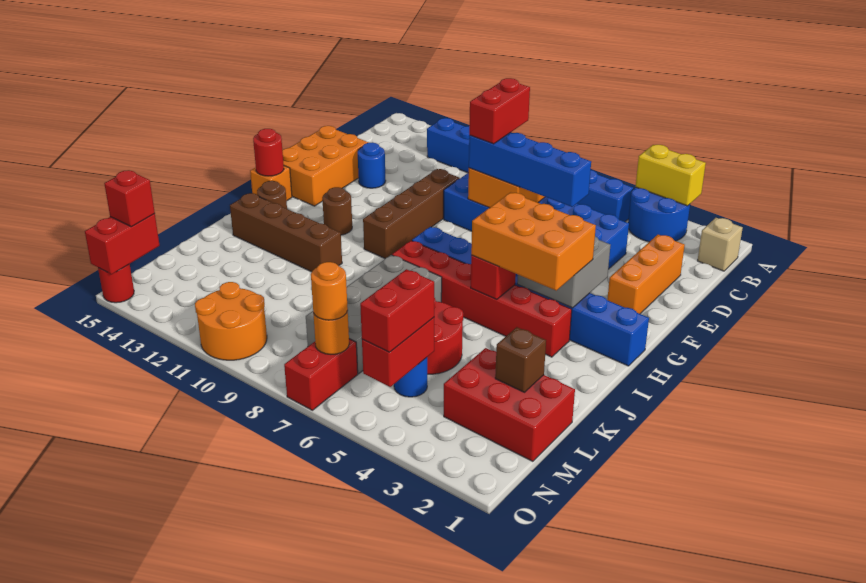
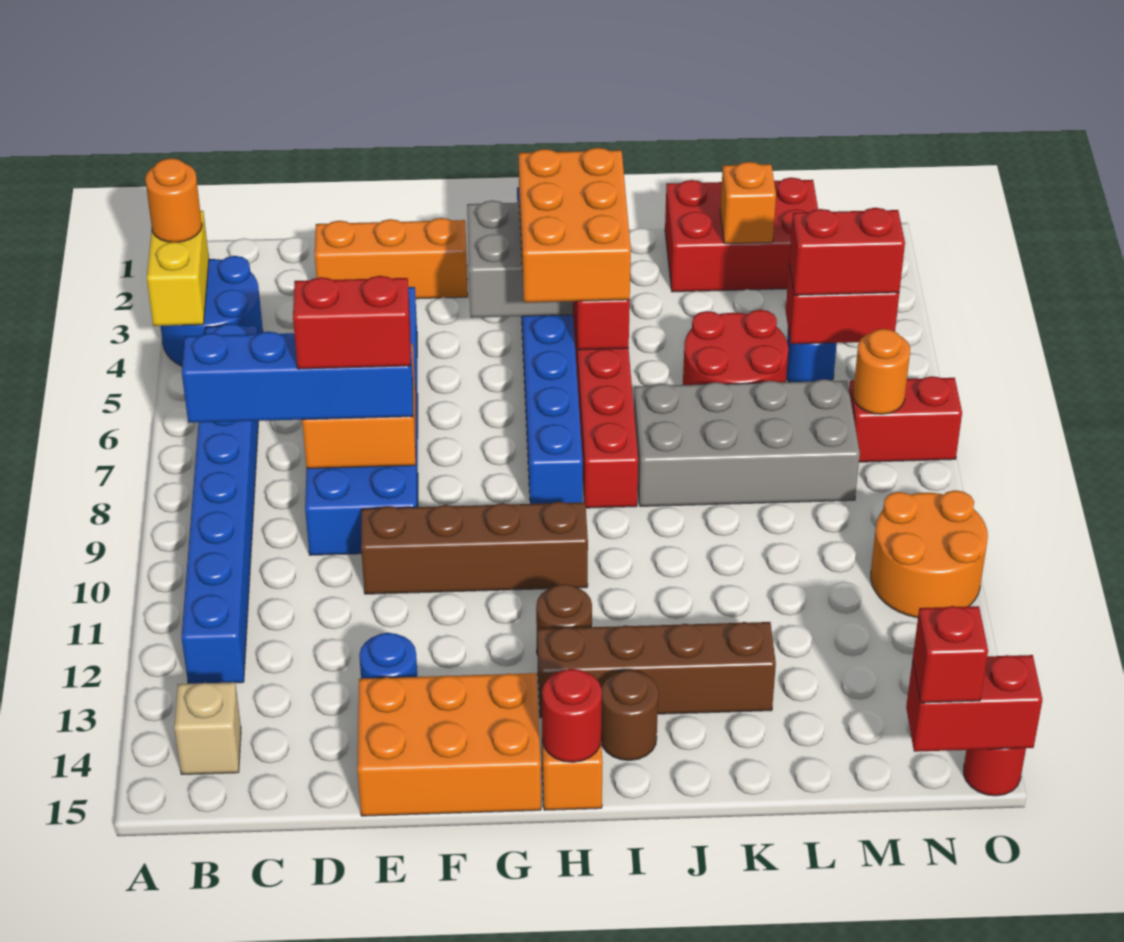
tan 1x1 brick [698,218,743,271] -> tan 1x1 brick moved to [174,682,241,774]
blue 1x4 brick [469,133,591,207] -> blue 1x4 brick turned to [182,332,413,423]
brown 1x4 brick [230,193,342,272] -> brown 1x4 brick turned to [537,622,776,718]
red 2x3 brick [444,348,575,461] -> red 2x3 brick turned to [665,178,818,292]
brown 1x1 brick [495,327,546,392] -> orange 1x1 brick [720,162,776,244]
orange 1x1 round brick [311,262,348,320] -> orange 1x1 round brick moved to [145,158,202,242]

